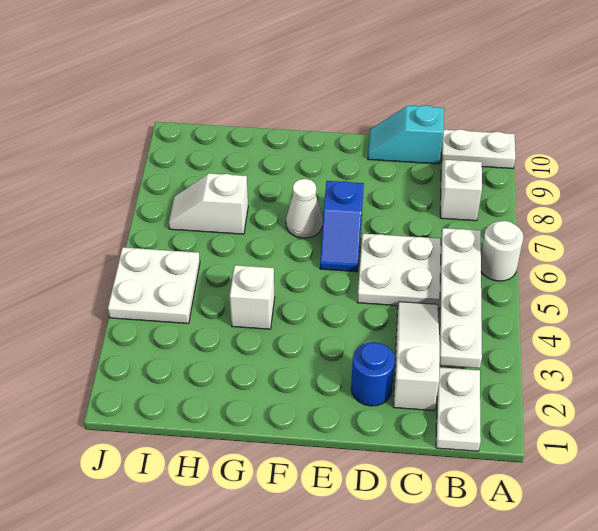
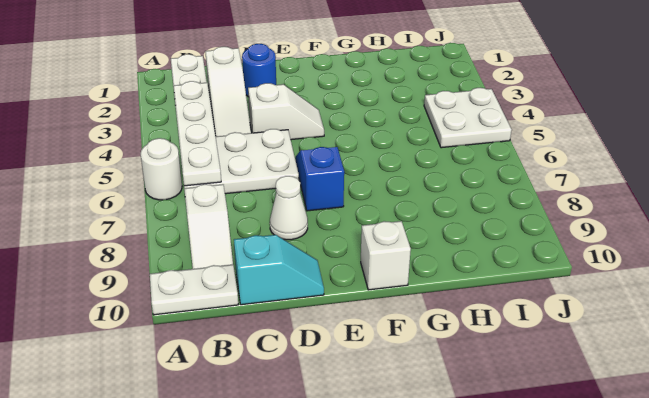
white 1x1 cone [286,179,323,238] -> white 1x1 cone moved to [270,176,308,240]
white 1x1 brick [230,265,275,329] -> white 1x1 brick moved to [361,221,411,290]
white 1x2 slope [169,173,248,234] -> white 1x2 slope moved to [248,83,324,140]

